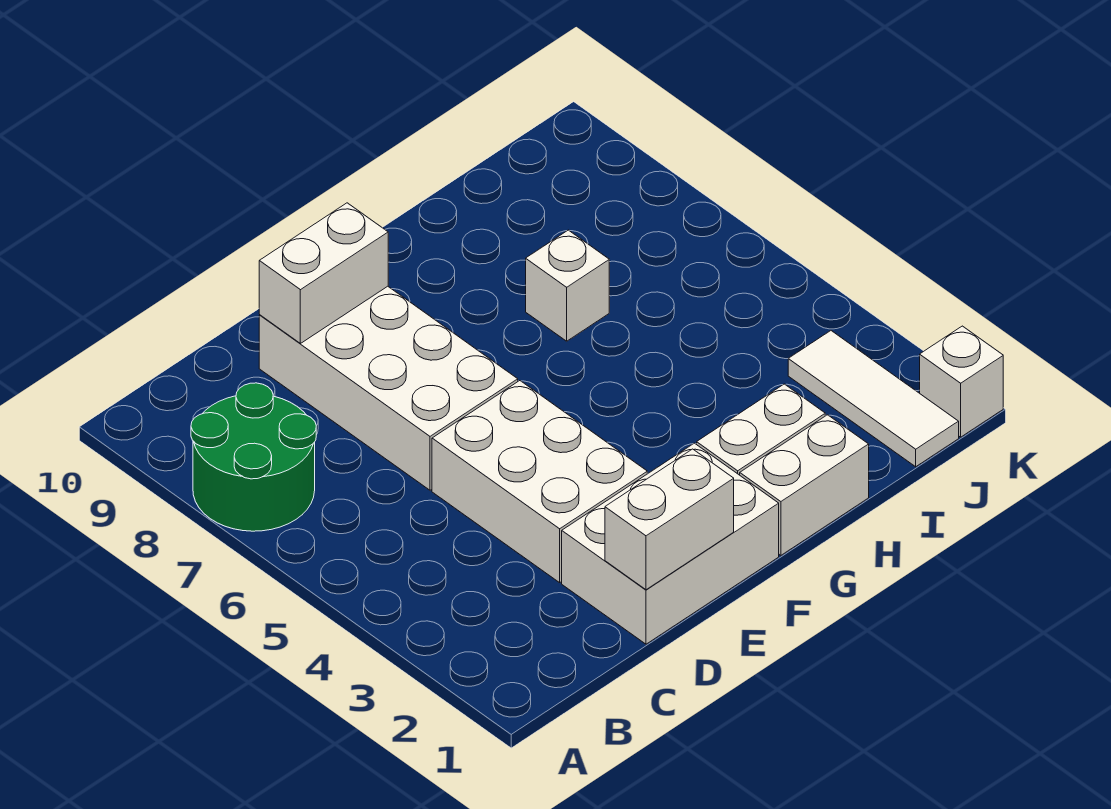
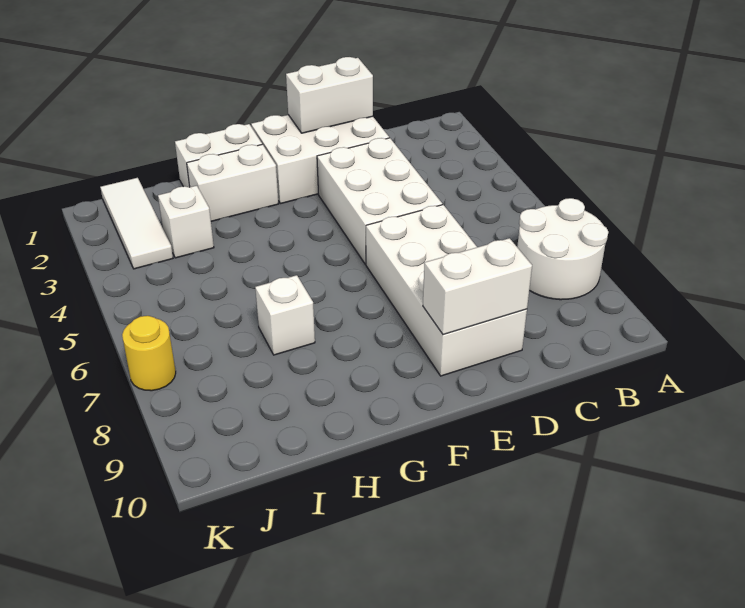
green 2x2 round brick [191,383,316,531] -> white 2x2 round brick [517,198,608,300]
white 1x1 brick [920,326,1003,437] -> white 1x1 brick moved to [158,186,214,258]
none -> yellow 1x1 round brick [122,316,176,391]

